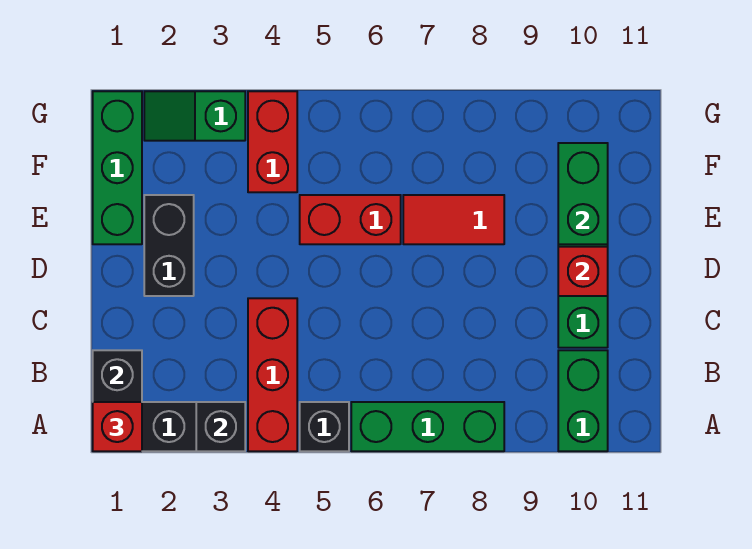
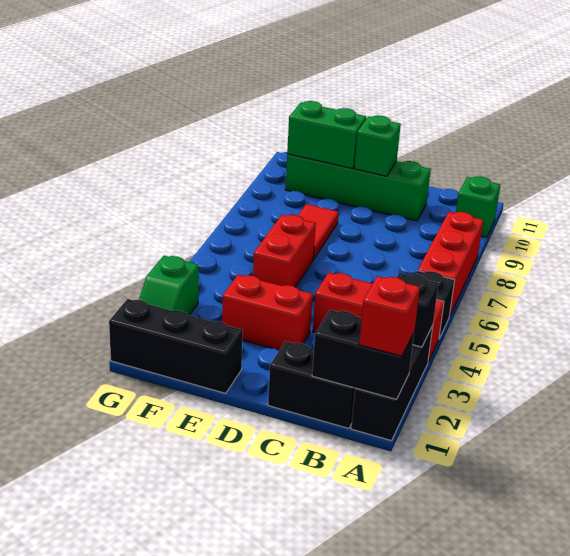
green 1x3 brick [351,402,504,451] -> red 1x3 brick [418,212,483,317]
green 1x2 brick [558,350,608,451] -> green 1x1 brick [456,176,500,237]
black 1x2 brick [144,195,194,296] -> black 1x2 brick moved to [268,341,355,428]
red 1x1 brick [558,247,608,296] -> green 1x1 brick [354,115,401,176]
green 1x3 brick [93,91,142,244] -> black 1x3 brick [109,299,243,393]
red 1x2 brick [248,91,297,192] -> red 1x2 brick moved to [222,275,313,350]

